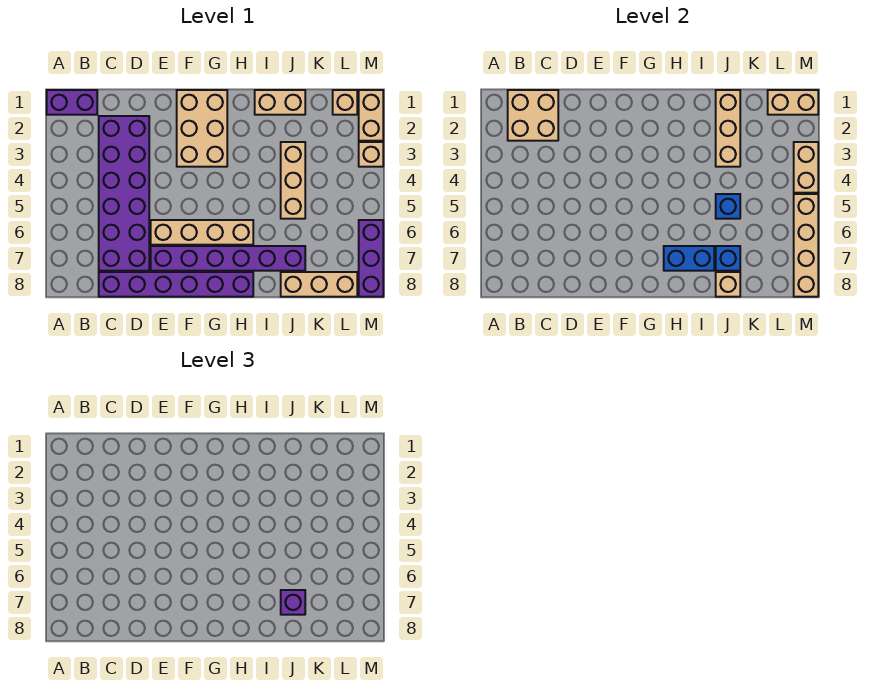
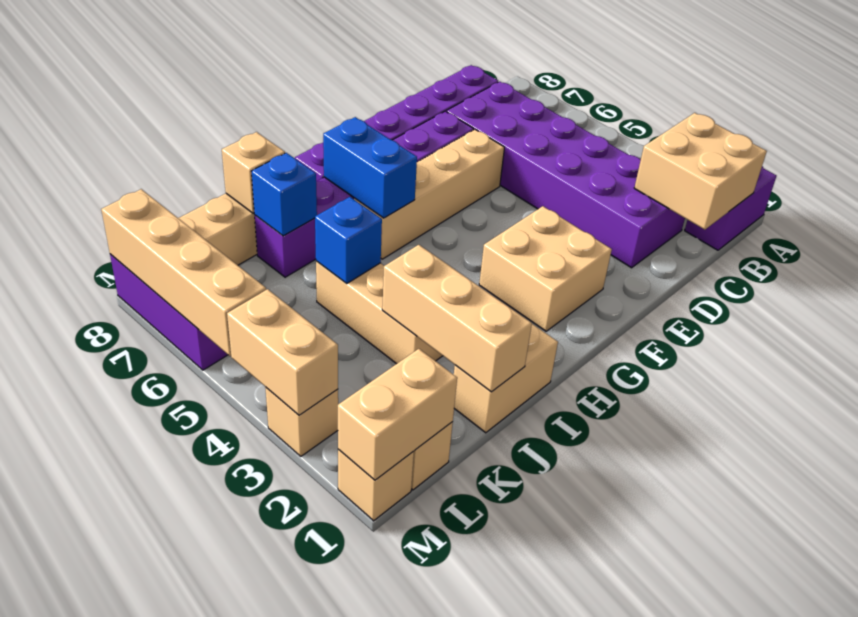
tan 2x3 brick [177,90,227,167] -> tan 2x2 brick [479,206,612,331]
blue 1x2 brick [664,246,714,271] -> blue 1x2 brick turned to [323,117,417,218]
purple 1x1 brick [281,590,305,615] -> none
tan 1x2 brick [359,90,383,141] -> tan 1x1 brick [338,449,414,521]

